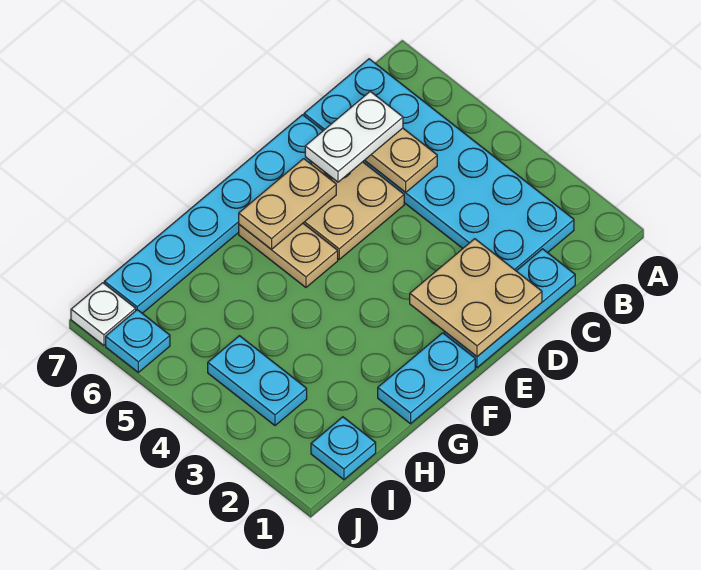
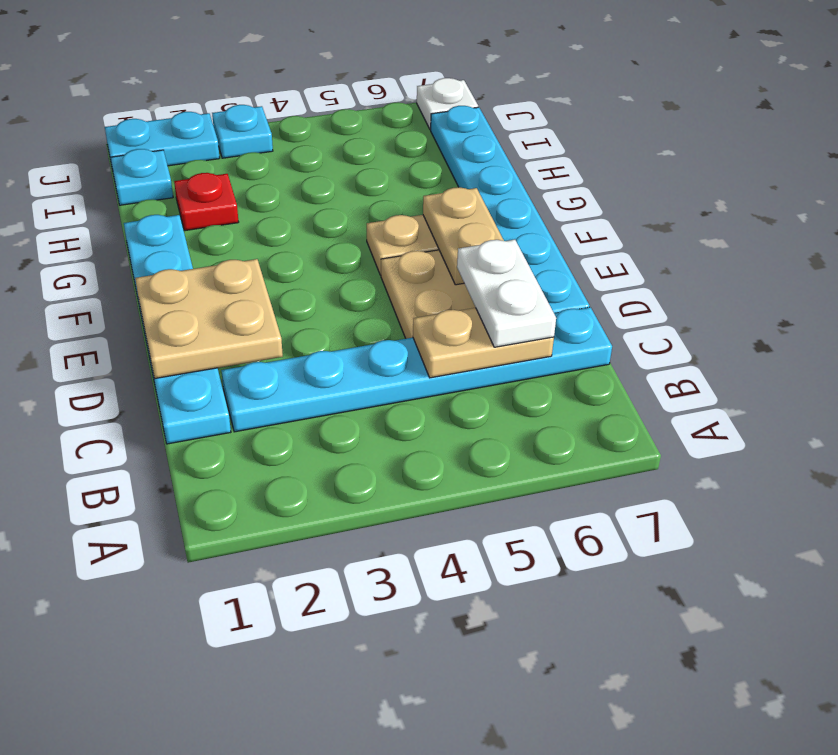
cyan 2x6 plate [304,59,574,271] -> cyan 1x6 plate [221,307,612,432]
none -> red 1x1 plate [174,173,238,231]
cyan 1x2 plate [208,336,307,425] -> cyan 1x2 plate moved to [105,112,220,166]
cyan 1x1 plate [106,310,170,372] -> cyan 1x1 plate moved to [212,105,273,158]

